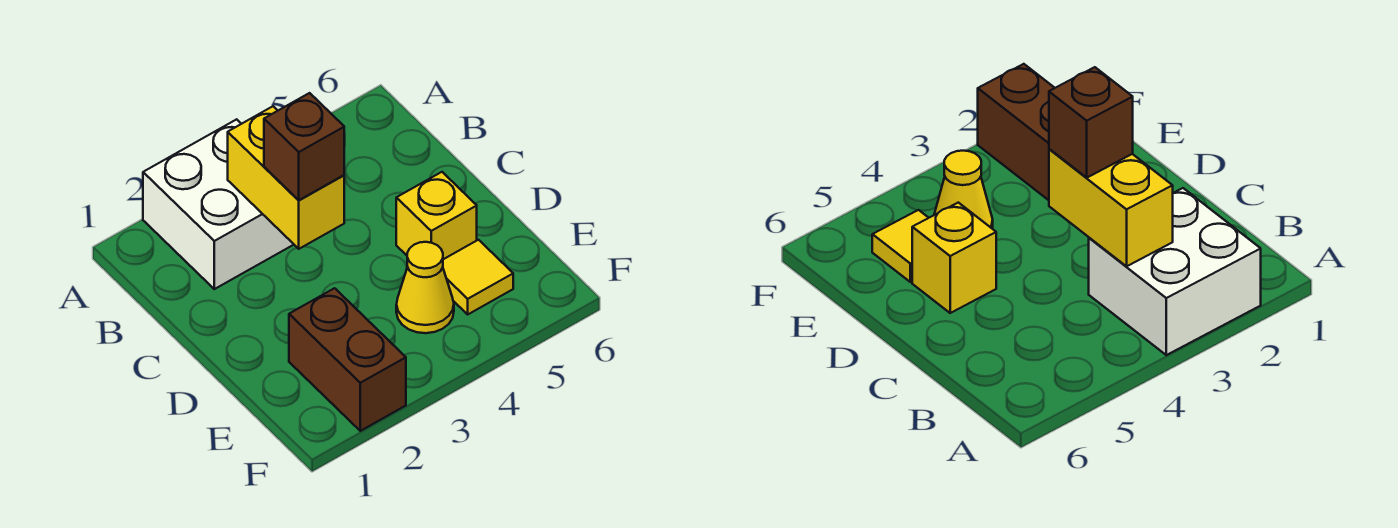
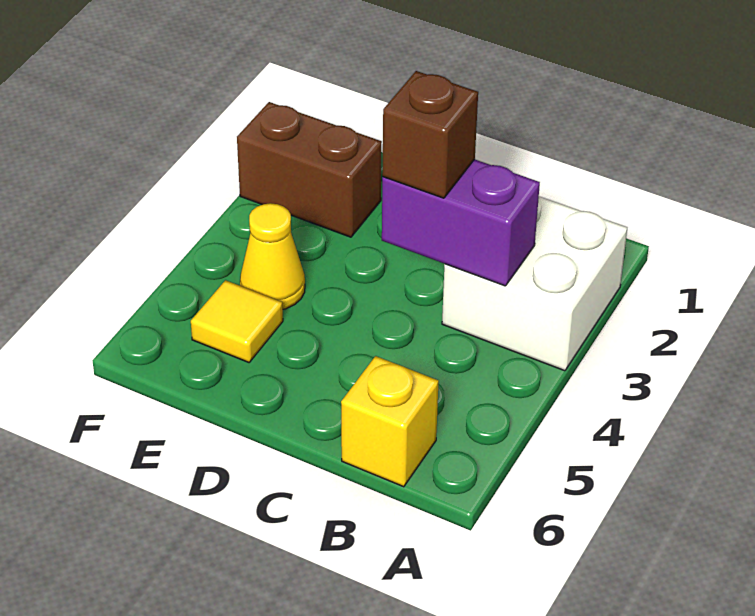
yellow 1x2 brick [228,106,344,249] -> purple 1x2 brick [382,159,540,286]
yellow 1x1 brick [396,172,477,259] -> yellow 1x1 brick moved to [341,356,439,487]

